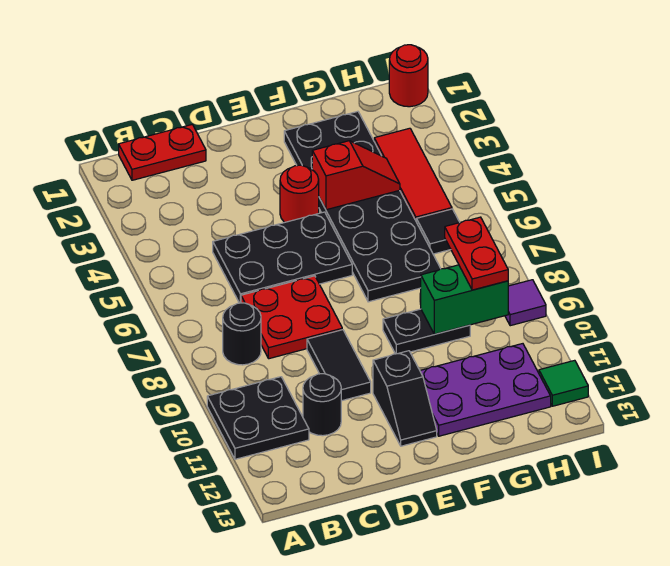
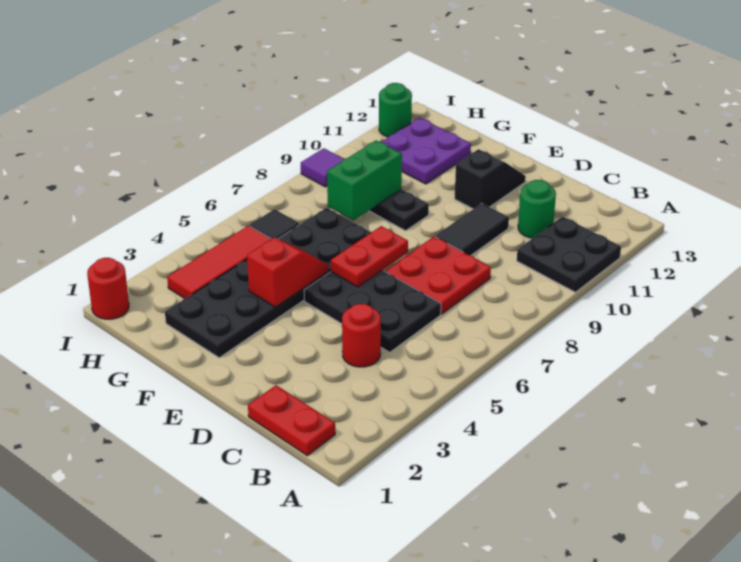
black 1x1 round brick [223,303,261,365] -> none
black 1x1 round brick [303,374,341,436] -> green 1x1 round brick [518,180,556,238]
red 1x1 round brick [280,165,319,222] -> red 1x1 round brick moved to [342,304,381,367]
red 1x2 slope [312,141,400,210] -> red 1x2 slope turned to [247,238,328,307]
purple 2x3 plate [420,344,551,436] -> purple 2x2 plate [382,118,471,184]
green 1x2 brick [421,265,508,334] -> green 1x2 brick turned to [327,141,402,220]
red 1x2 plate [445,217,508,290] -> red 1x2 plate moved to [331,226,408,287]
green 1x1 tile [539,360,588,406] -> green 1x1 round brick [379,83,412,137]

